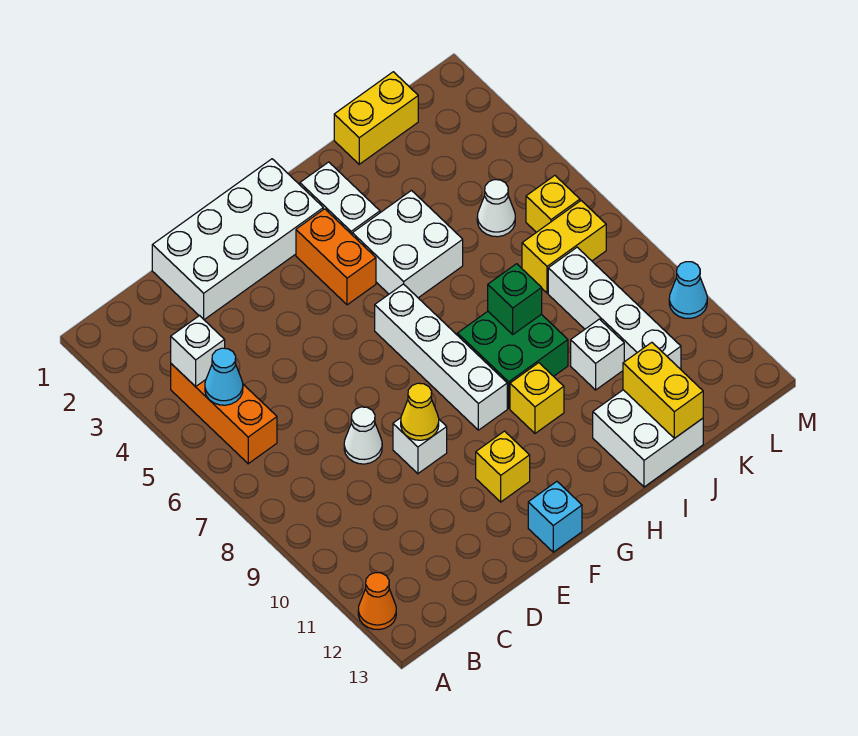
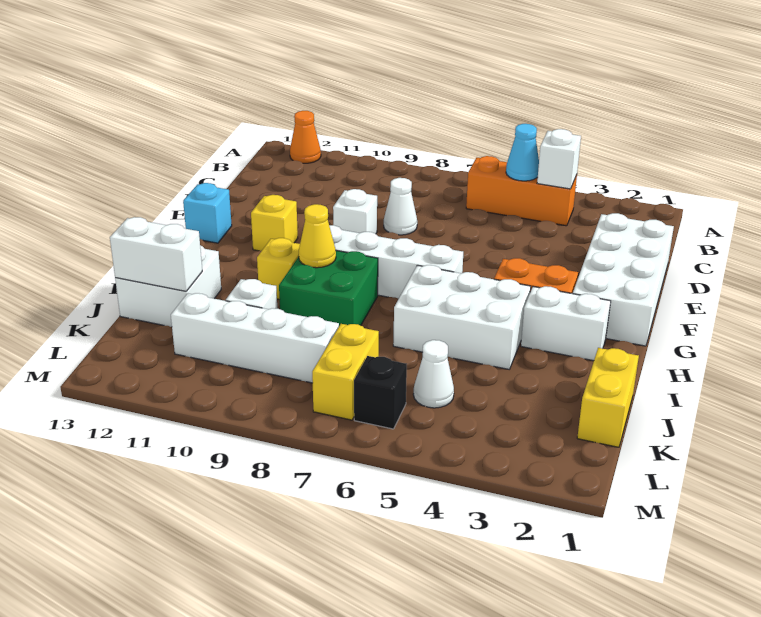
yellow 1x1 cone [401,383,439,440] -> yellow 1x1 cone moved to [299,204,336,268]
white 2x2 brick [352,191,463,298] -> white 2x3 brick [393,265,531,369]
green 1x1 brick [488,264,542,334] -> none
yellow 1x2 brick [623,342,703,438] -> white 1x2 brick [110,217,202,291]
yellow 1x1 brick [526,176,580,232] -> black 1x1 brick [354,356,407,429]
cyan 1x1 cone [669,262,707,318] -> none

